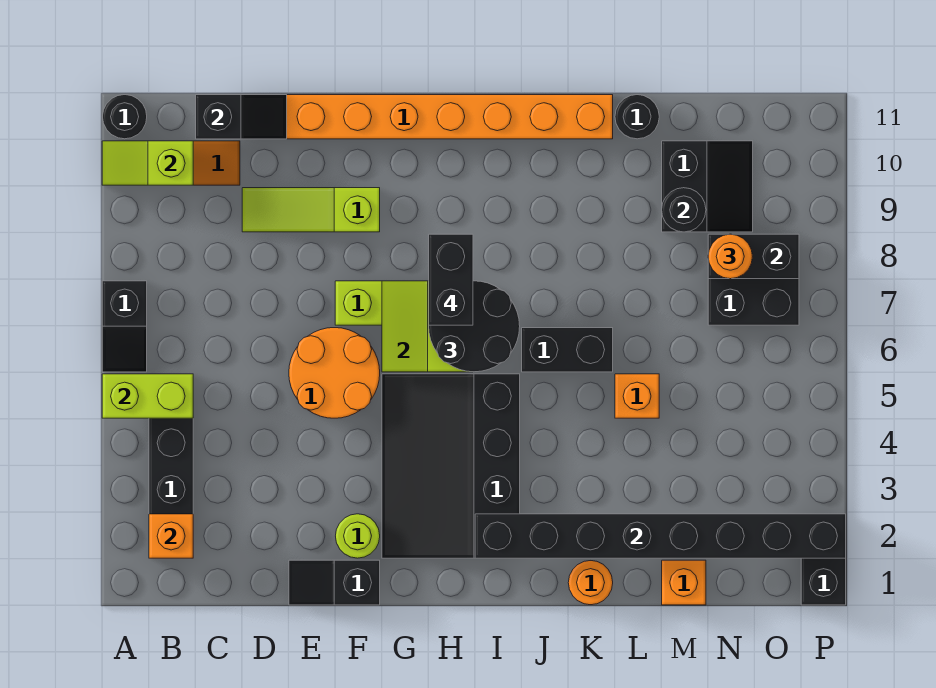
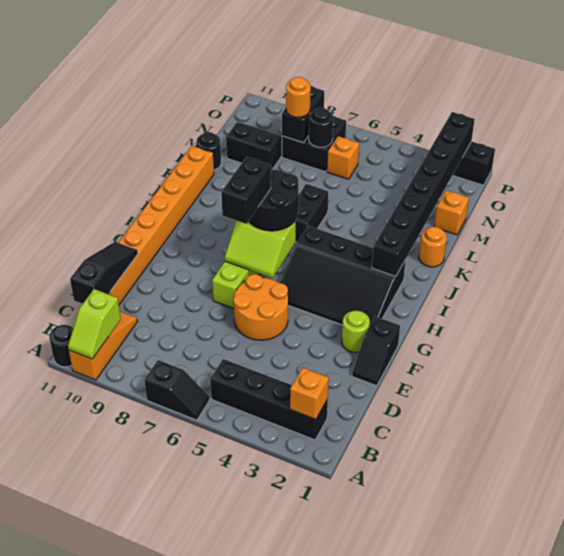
lime 1x2 brick [102,374,193,418] -> none
black 1x2 slope [196,95,287,139] -> black 1x3 slope [70,242,138,304]
lime 1x3 slope [242,188,380,232] -> none
black 1x2 brick [429,234,473,325] -> black 1x2 brick turned to [221,157,271,224]
orange 1x1 brick [615,374,659,418] -> orange 1x1 brick moved to [327,136,359,179]
black 1x1 round brick [662,188,706,232] -> black 1x1 round brick moved to [309,108,333,147]

